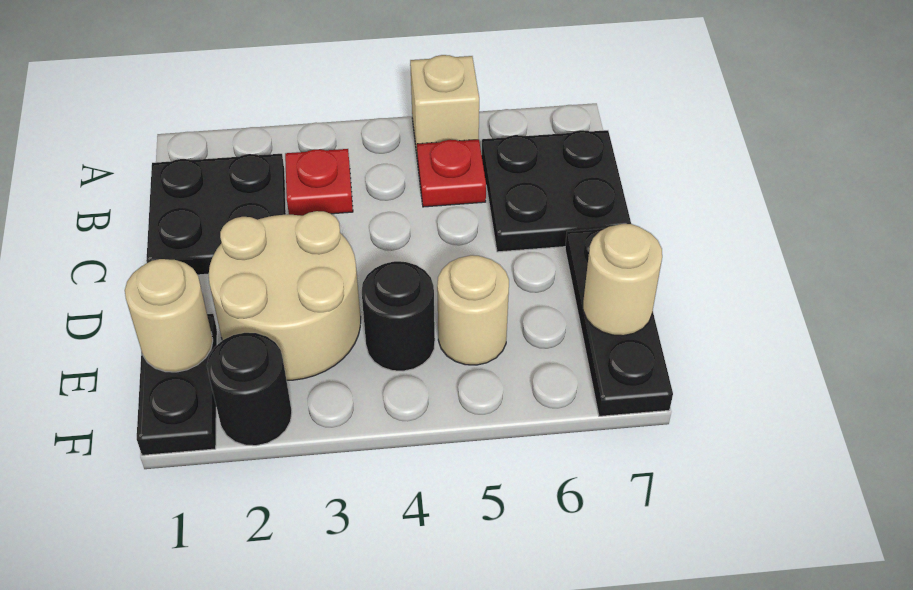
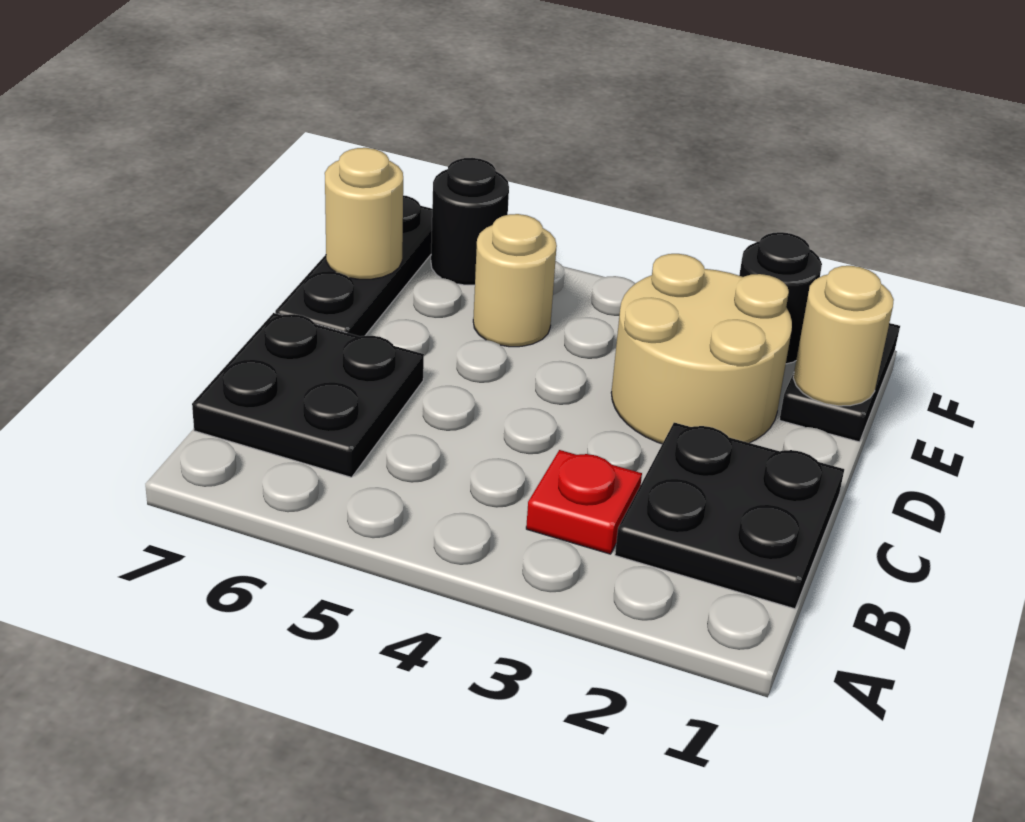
tan 1x1 brick [410,55,479,153] -> none
red 1x1 plate [417,139,486,207] -> none
black 1x1 round brick [362,261,435,371] -> black 1x1 round brick moved to [431,158,509,285]

